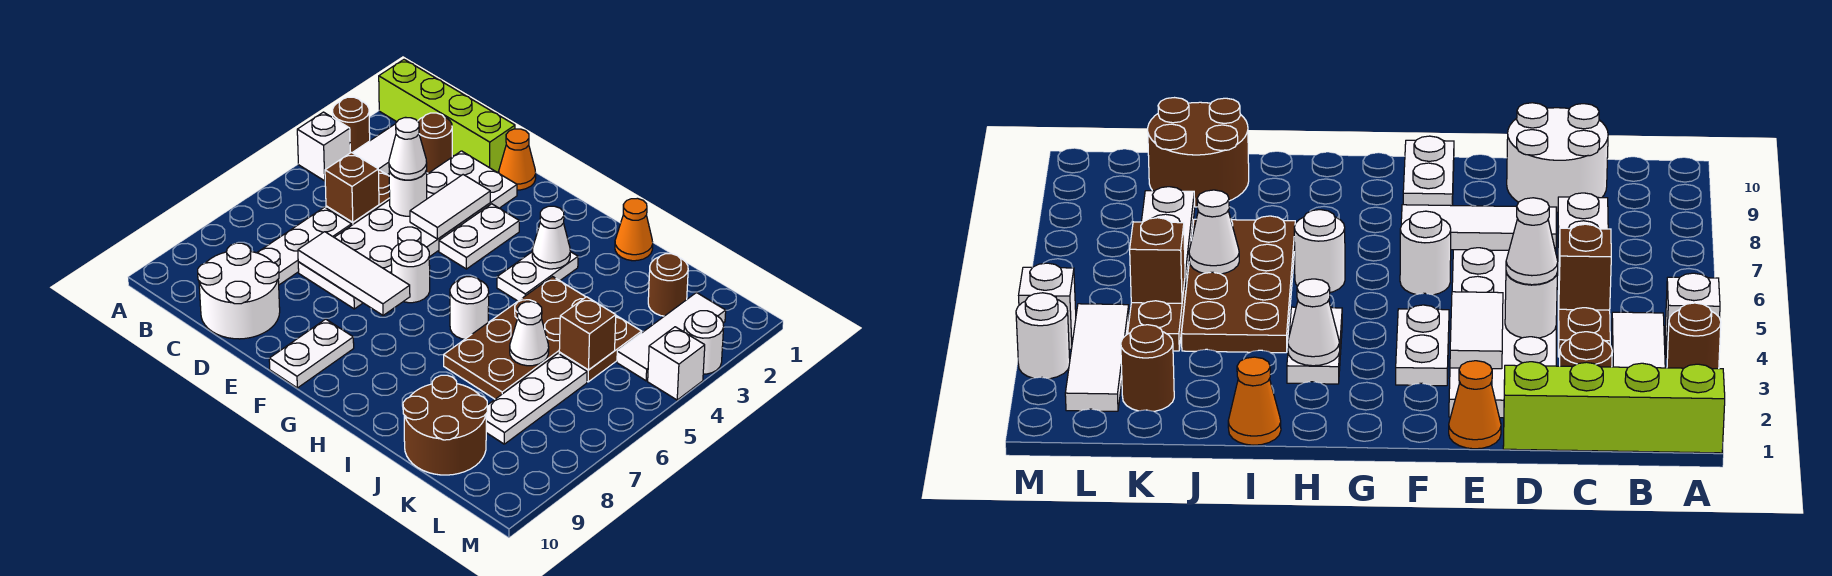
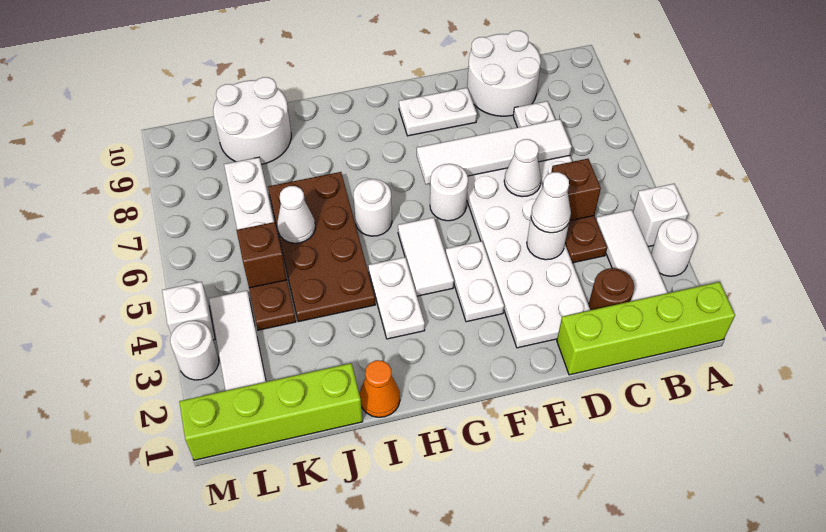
brown 1x1 round brick [333,97,370,153] -> white 1x1 round brick [651,218,697,276]
white 1x3 tile [298,232,410,315] -> white 1x4 tile [417,119,572,184]
orange 1x1 cone [499,129,536,190] -> none
white 1x2 tile [410,175,490,239] -> white 1x2 tile moved to [398,217,454,296]
white 1x2 plate [269,319,354,388] -> white 1x2 plate turned to [399,88,477,136]
white 1x1 cone [532,206,570,269] -> white 1x1 cone moved to [504,139,541,197]
none -> lime 1x4 brick [179,363,363,460]
brown 2x2 round brick [403,375,487,475] -> white 2x2 round brick [213,77,291,164]
brown 1x1 round brick [648,254,688,316] -> none

